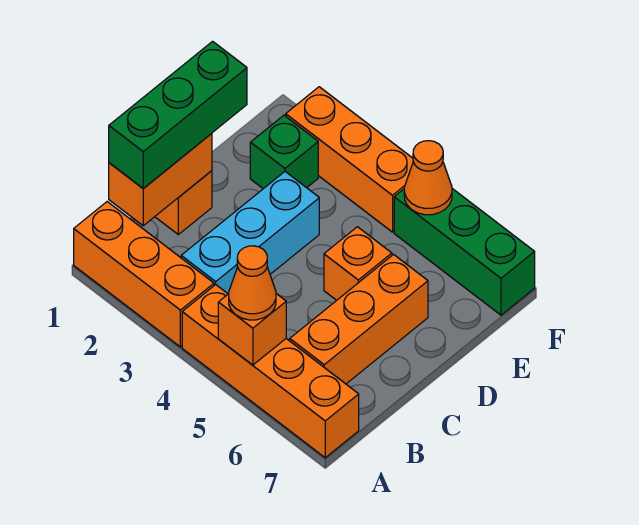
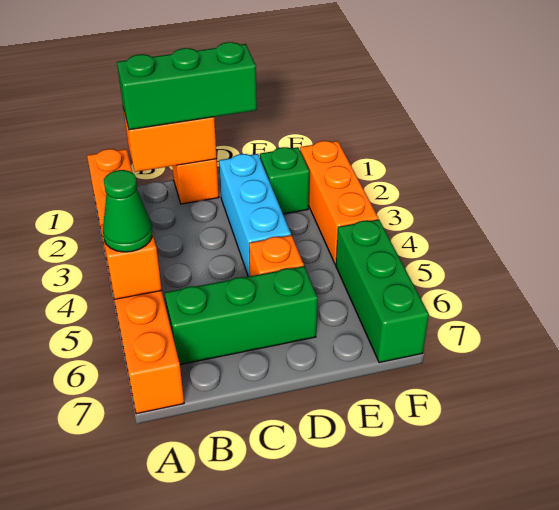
orange 1x1 cone [229,246,276,320] -> green 1x1 cone [102,170,152,252]
cyan 1x3 brick [181,172,319,294] -> cyan 1x3 brick turned to [219,154,291,277]
orange 1x3 brick [290,255,428,384] -> green 1x3 brick [165,266,318,365]
orange 1x1 cone [404,141,452,215] -> none

